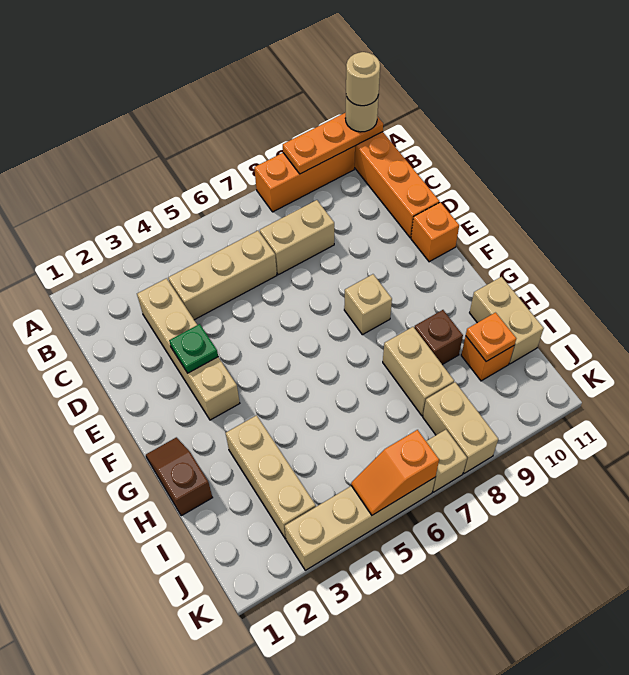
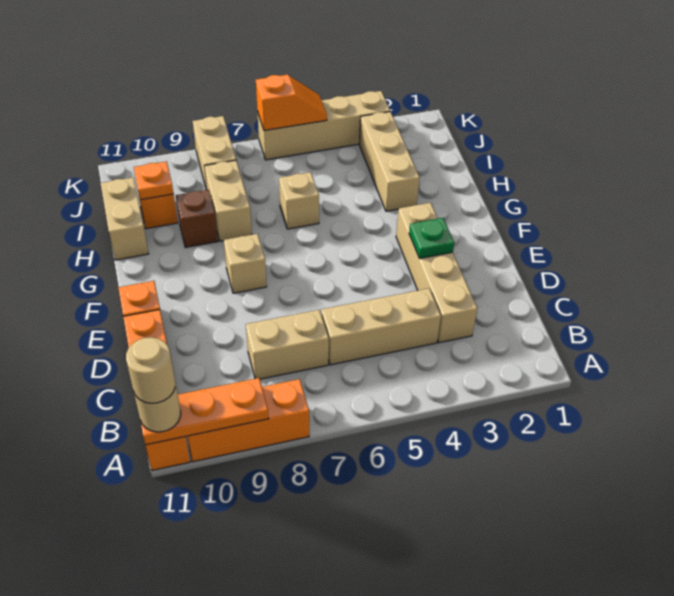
brown 1x2 slope [146,437,213,516] -> none
tan 1x1 brick [426,430,467,492] -> tan 1x1 brick moved to [279,172,319,229]

